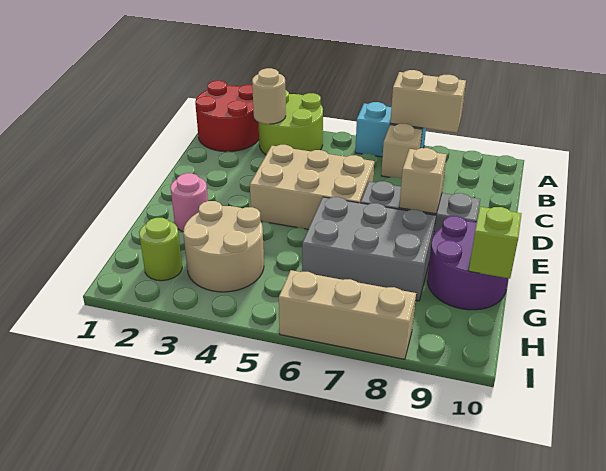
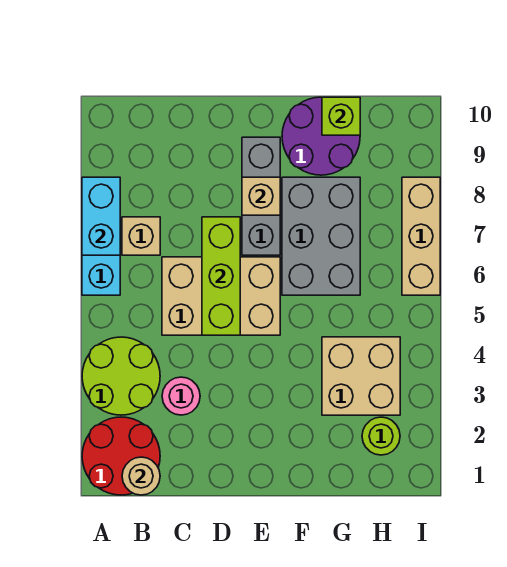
tan 1x2 brick [390,70,466,133] -> cyan 1x2 brick [82,177,120,255]
tan 1x1 round brick [252,68,286,124] -> tan 1x1 round brick moved to [122,457,160,495]
tan 2x3 brick [250,145,374,229] -> tan 2x3 brick turned to [162,257,280,335]
none -> lime 1x3 brick [202,217,240,335]
pink 1x1 round brick [170,173,208,232] -> pink 1x1 round brick moved to [162,377,200,415]
tan 2x2 round brick [183,201,264,292] -> tan 2x2 brick [322,337,400,415]

